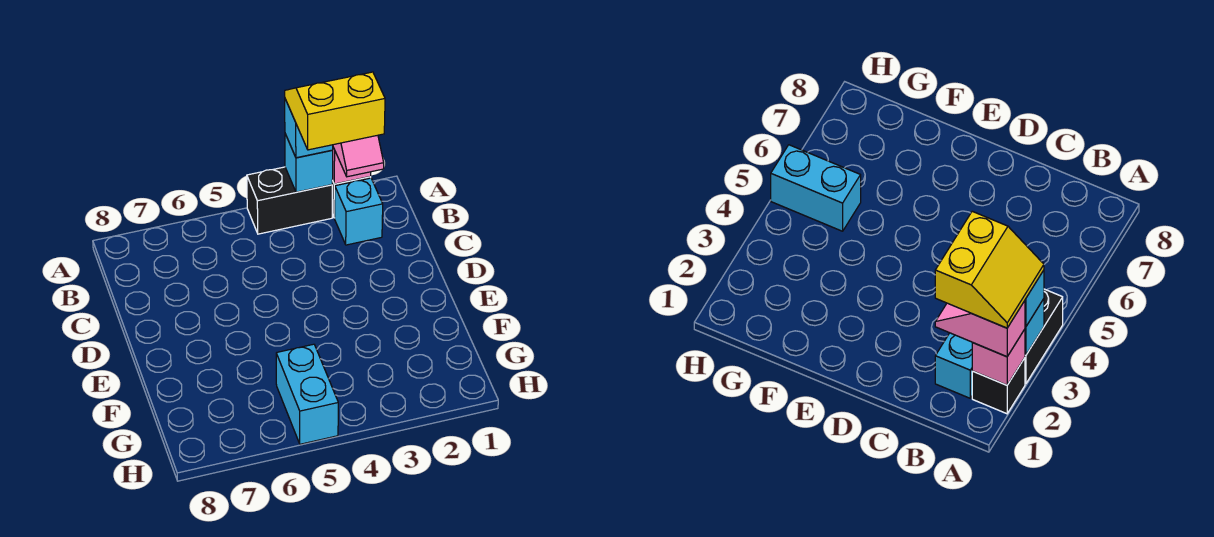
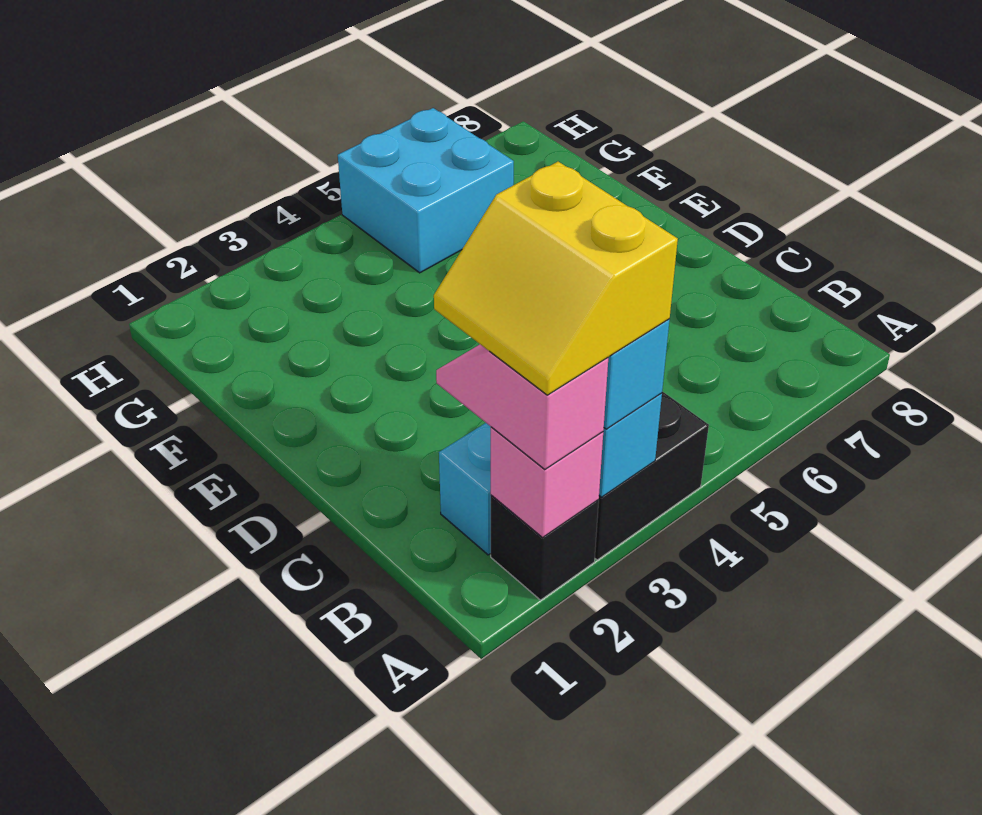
yellow 2x2 slope [285,72,385,150] -> yellow 2x2 slope turned to [434,162,678,395]
cyan 1x2 brick [276,344,338,444] -> cyan 2x2 brick [338,108,514,273]

